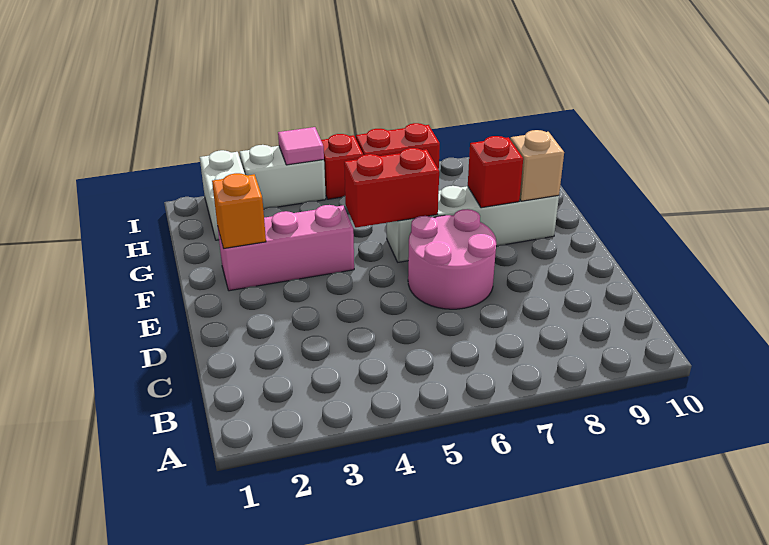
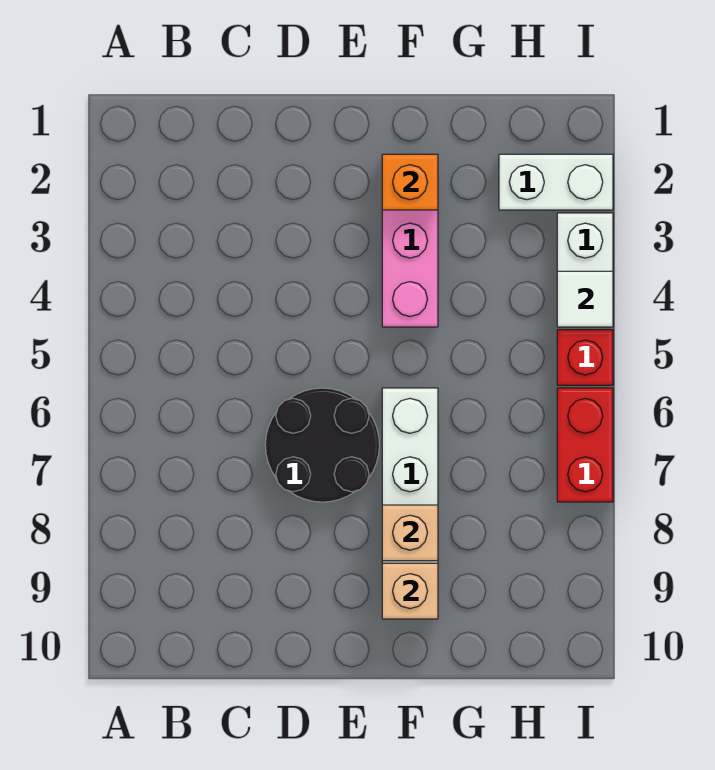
pink 2x2 round brick [408,209,496,309] -> black 2x2 round brick [265,388,379,502]
red 1x2 brick [344,148,439,228] -> none
red 1x1 brick [468,136,523,208] -> tan 1x1 brick [382,505,438,561]
pink 1x1 tile [278,127,324,165] -> white 1x1 tile [557,271,613,327]

